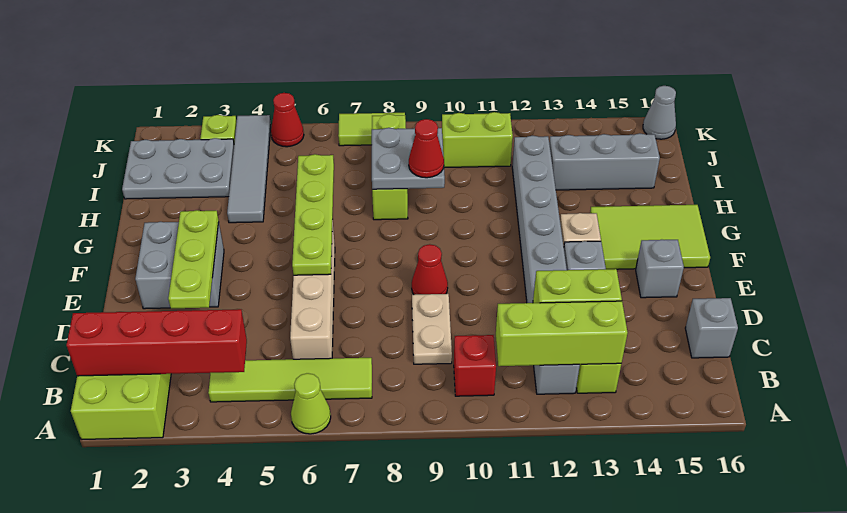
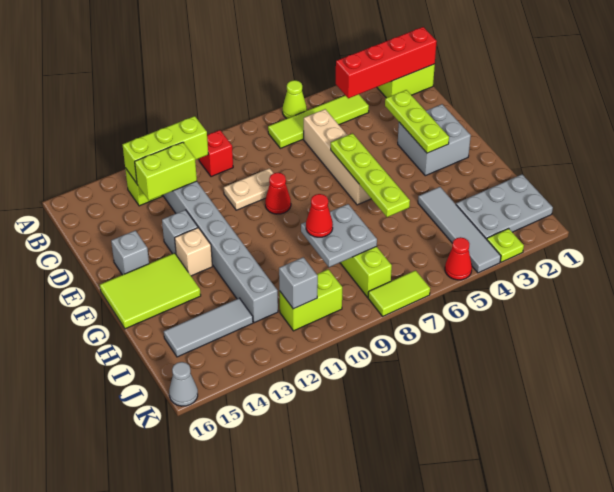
tan 1x2 plate [412,294,452,364] -> tan 1x2 plate turned to [224,168,273,210]
grey 1x1 brick [685,298,738,358] -> grey 1x1 brick moved to [279,257,318,309]
grey 1x3 brick [549,133,660,190] -> grey 1x3 tile [164,298,253,357]

